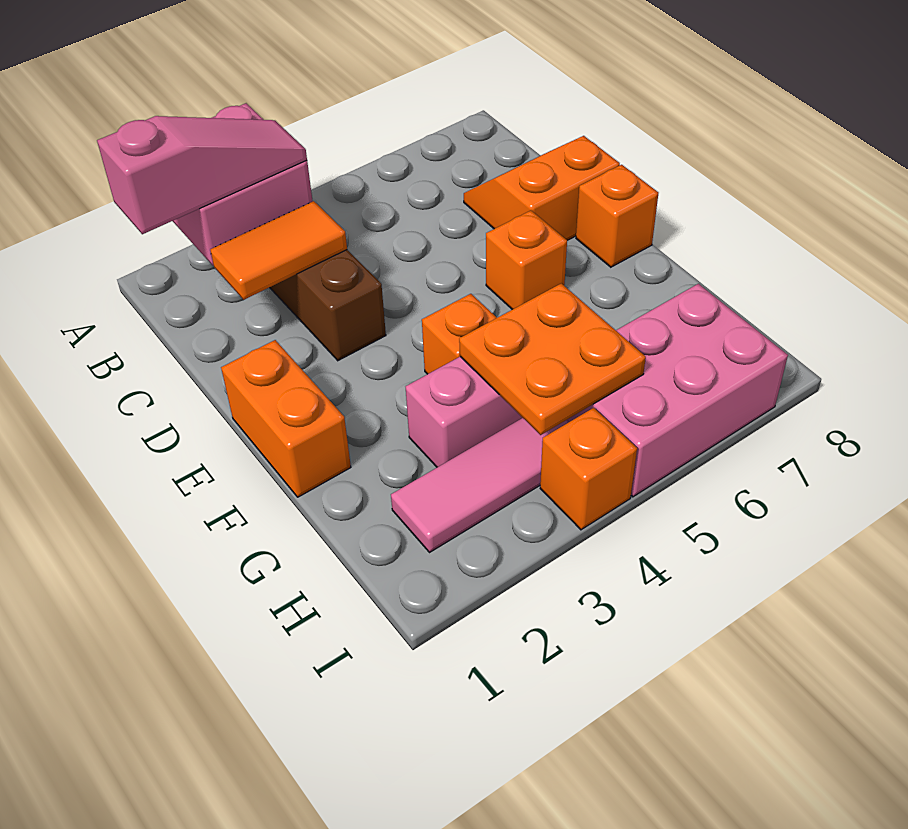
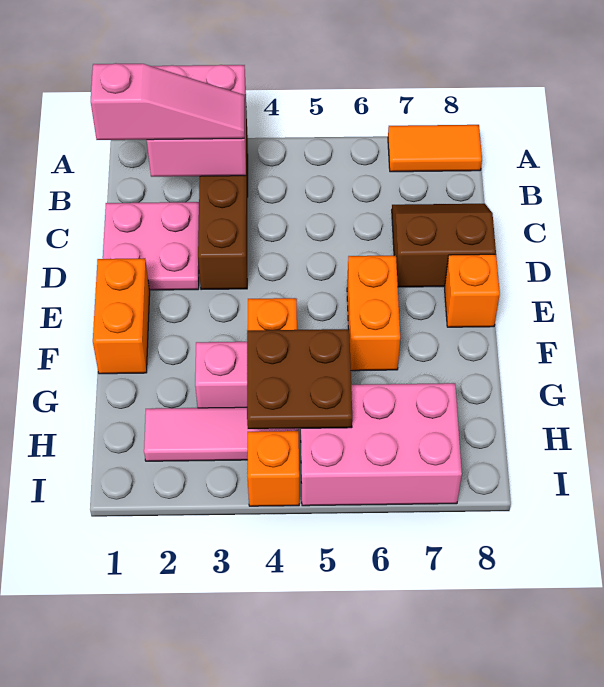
none -> pink 2x2 plate [103,202,199,290]
orange 1x2 tile [210,201,347,300] -> orange 1x2 tile moved to [388,125,482,172]
orange 2x2 slope [464,136,620,240] -> brown 2x2 slope [392,204,496,287]
orange 1x1 brick [486,211,567,310] -> orange 1x2 brick [347,255,400,371]
orange 2x2 plate [459,283,646,435] -> brown 2x2 plate [247,329,352,429]

